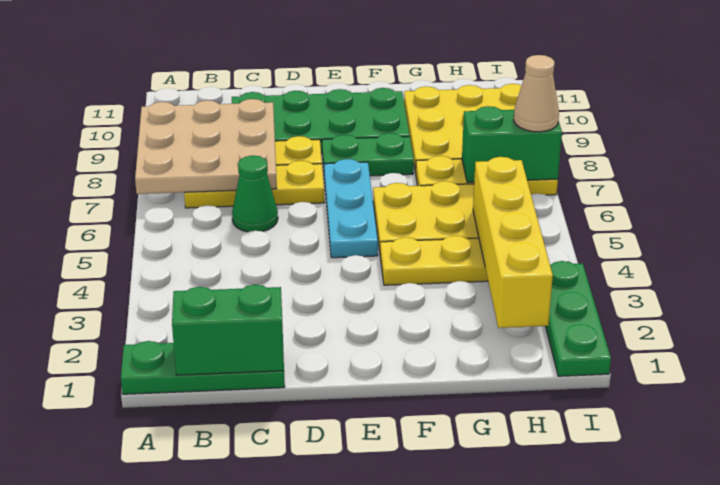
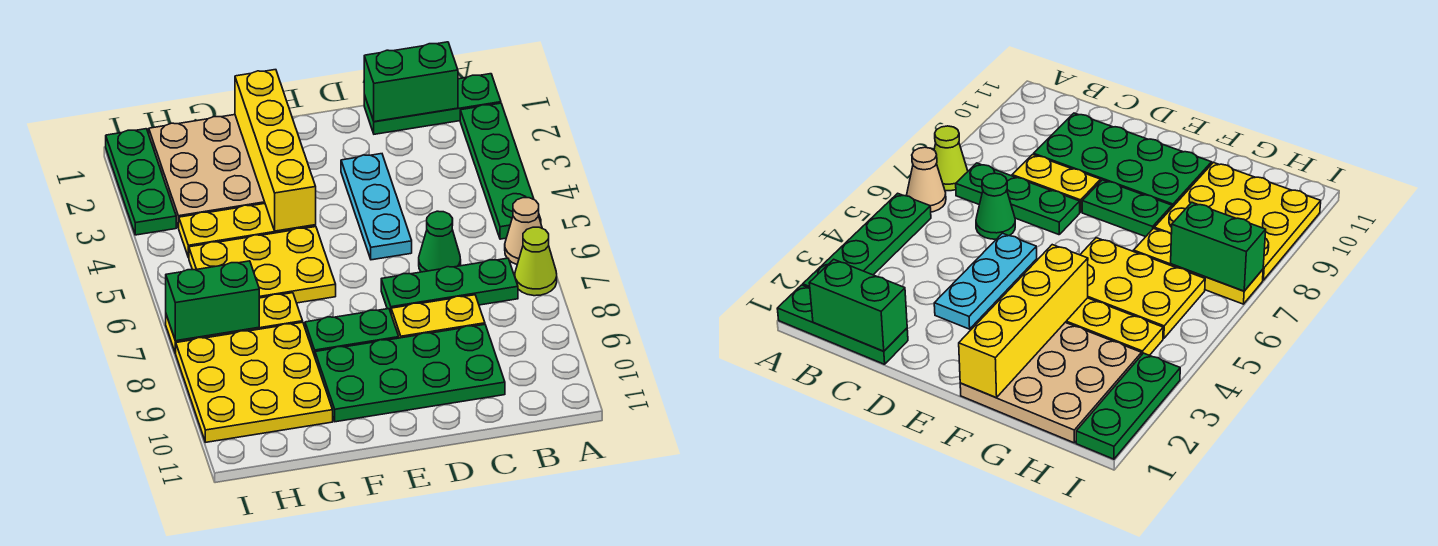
none -> green 1x4 plate [460,103,541,239]
none -> lime 1x1 cone [515,227,557,296]
tan 3x3 plate [135,99,277,194] -> tan 3x3 plate moved to [149,115,265,228]
yellow 1x3 plate [184,161,324,208] -> green 1x3 plate [381,258,518,312]
cyan 1x3 plate [324,159,378,258] -> cyan 1x3 plate moved to [341,154,412,260]
yellow 1x4 brick [473,157,553,328] -> yellow 1x4 brick moved to [235,70,316,231]
tan 1x1 cone [514,55,559,132] -> tan 1x1 cone moved to [505,198,542,264]

